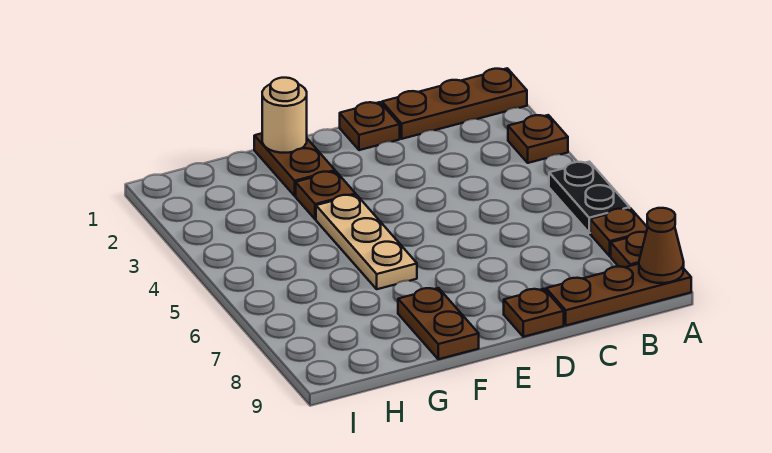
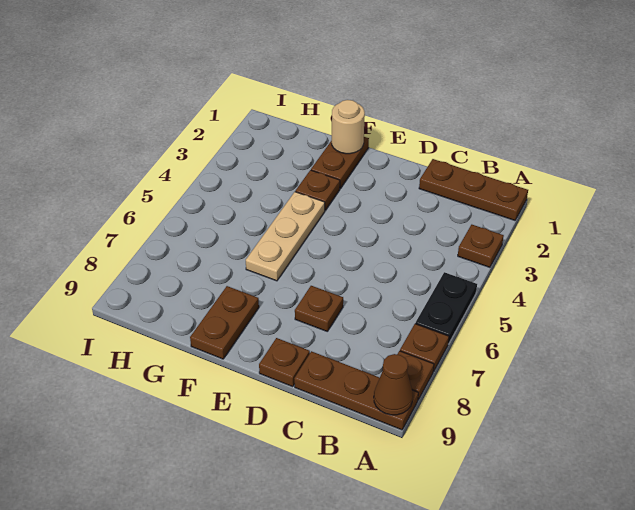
brown 1x1 plate [340,102,400,150] -> brown 1x1 plate moved to [295,286,343,331]

